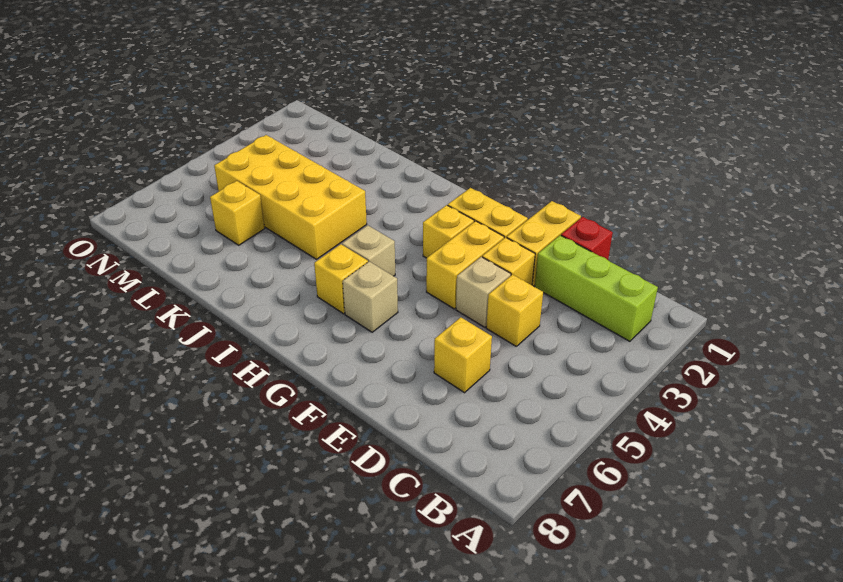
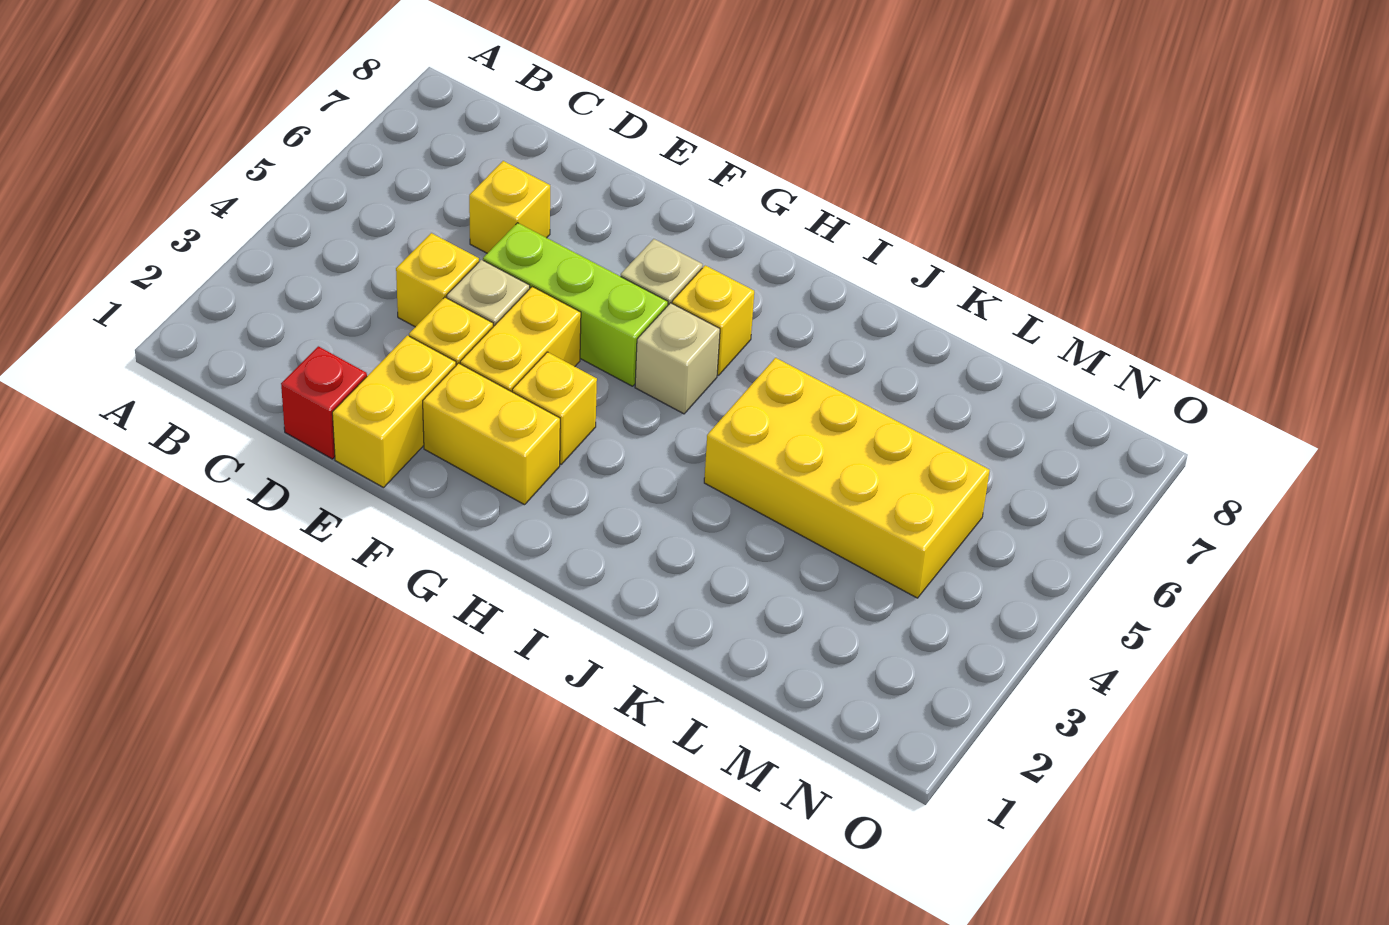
lime 1x3 brick [535,235,658,341] -> lime 1x3 brick moved to [483,223,668,386]
yellow 1x1 brick [210,181,265,245] -> none

